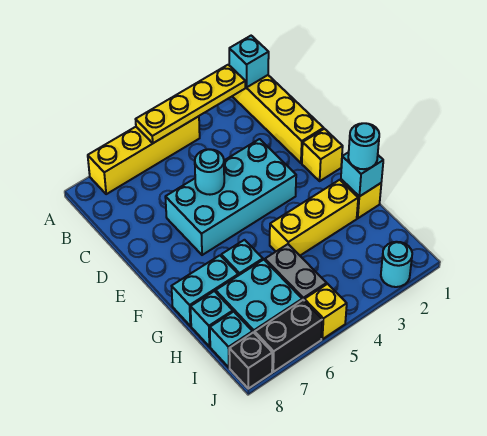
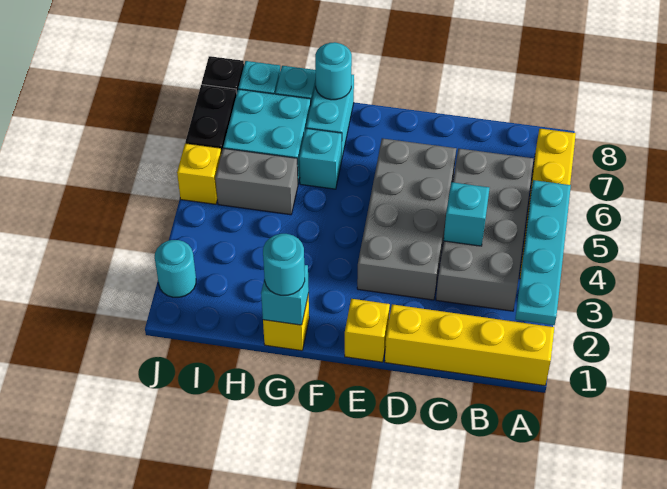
cyan 1x1 brick [229,36,269,88] -> cyan 1x1 brick moved to [444,182,489,246]
yellow 1x4 plate [136,65,245,143] -> cyan 1x4 plate [515,180,571,325]
none -> grey 2x4 brick [436,149,533,311]
cyan 2x4 brick [165,139,296,255] -> grey 2x4 brick [357,138,456,300]
cyan 1x1 round brick [195,149,224,195] -> cyan 1x1 round brick moved to [315,42,352,100]
yellow 1x3 brick [270,180,358,255] -> none

